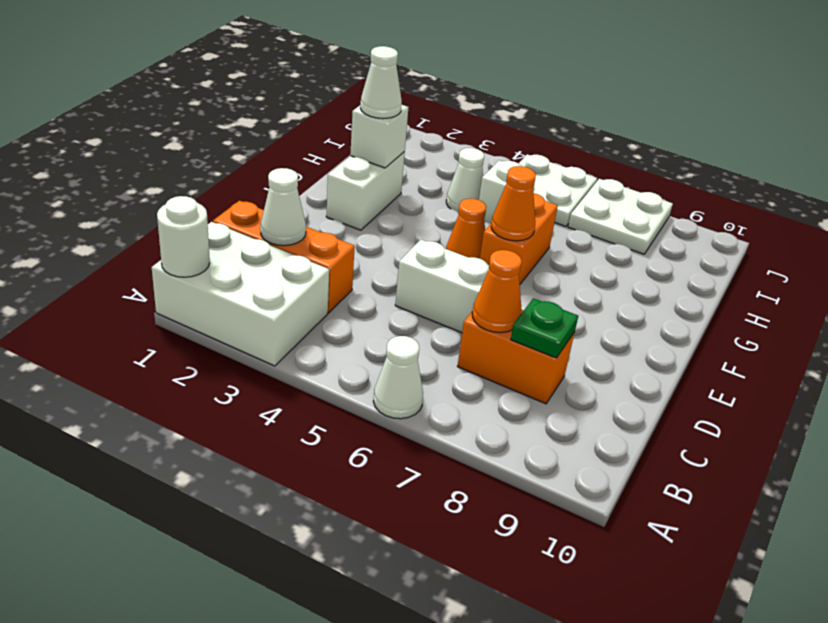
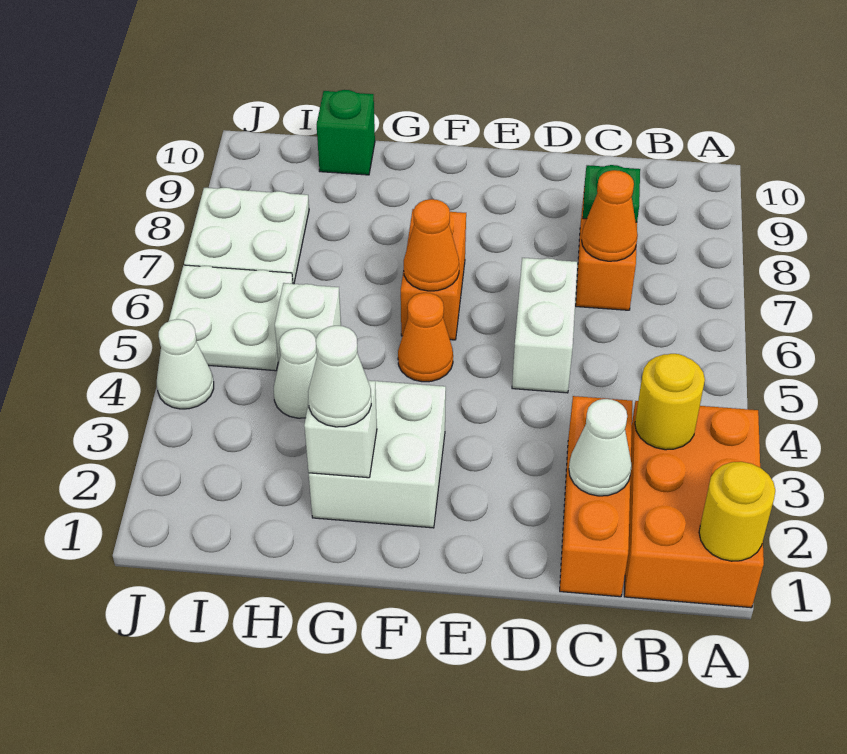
white 2x3 brick [152,222,329,366] -> orange 2x3 brick [624,401,764,608]
white 1x1 round brick [157,196,210,277] -> yellow 1x1 round brick [699,462,775,561]
white 1x1 cone [373,336,423,419] -> white 1x1 cone moved to [157,319,214,409]
none -> yellow 1x1 round brick [635,354,705,450]
white 1x2 brick [326,152,405,230] -> white 2x2 brick [309,380,446,528]
orange 1x2 brick [480,193,558,284] -> orange 1x2 brick turned to [401,209,466,340]
none -> green 1x1 brick [317,90,375,175]

